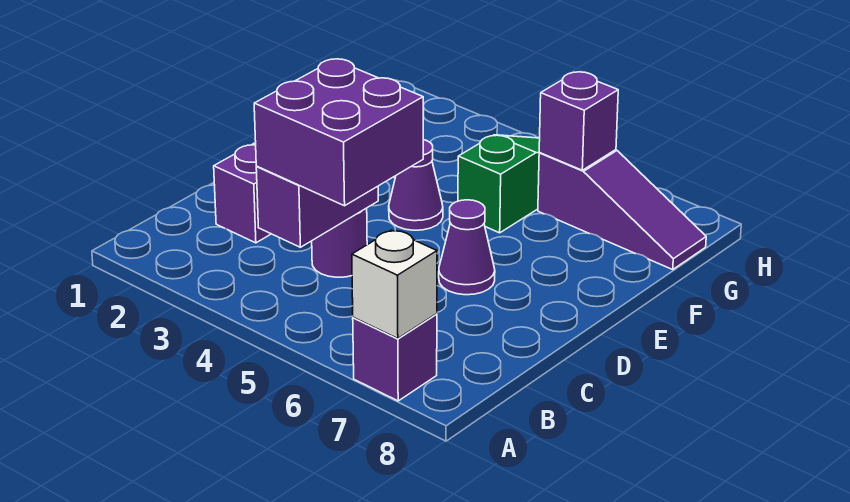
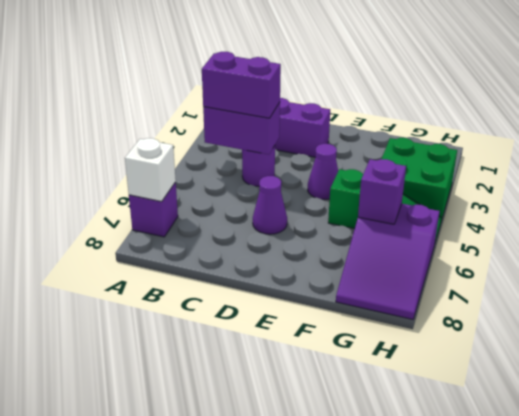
purple 2x2 brick [254,59,423,206] -> purple 1x2 brick [202,52,281,118]
none -> green 2x2 brick [382,138,457,220]
purple 1x3 slope [538,150,706,269] -> purple 2x3 slope [336,204,440,319]

